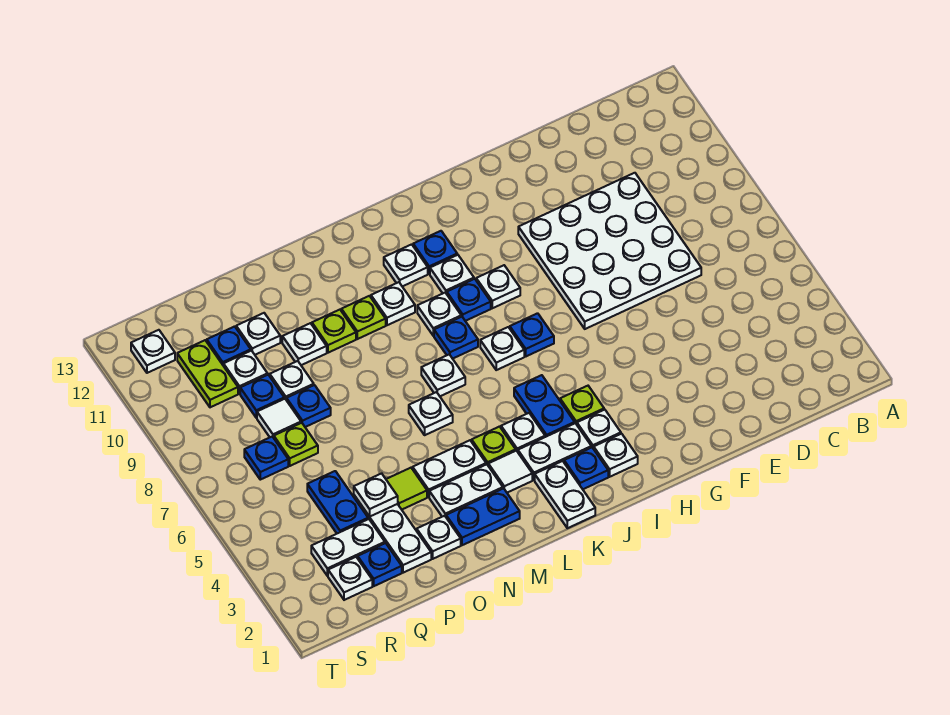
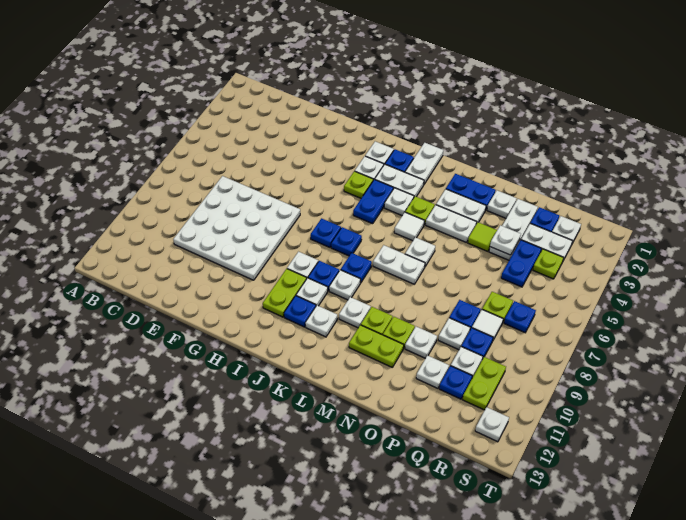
none -> lime 1x2 plate [263,269,307,317]
white 1x1 plate [480,327,524,370] -> blue 1x1 plate [331,227,362,256]
white 1x1 tile [488,451,532,493] -> white 1x1 tile moved to [394,212,424,241]
white 1x1 plate [421,355,465,396] -> white 1x2 plate [373,245,425,284]
none -> lime 1x2 plate [349,325,404,368]
none -> lime 1x1 plate [533,249,563,279]

